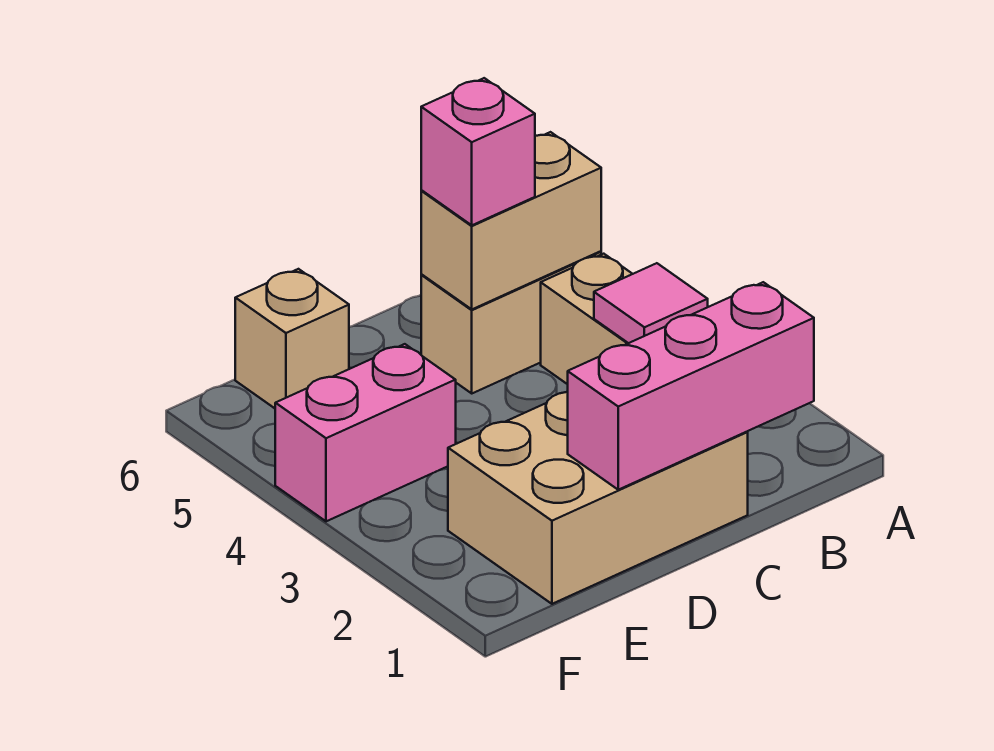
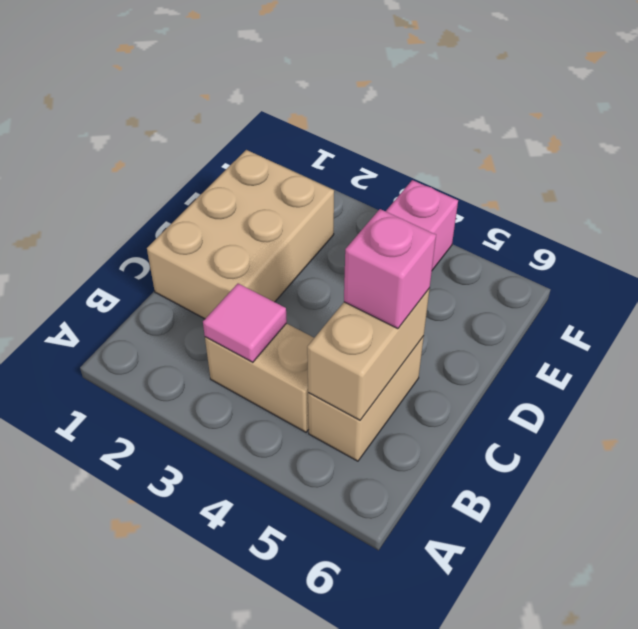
pink 1x3 brick [568,282,814,490] -> none
tan 1x1 brick [235,269,349,408] -> none

